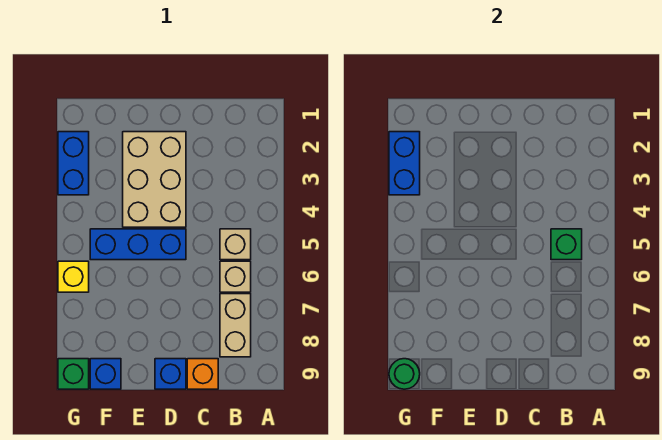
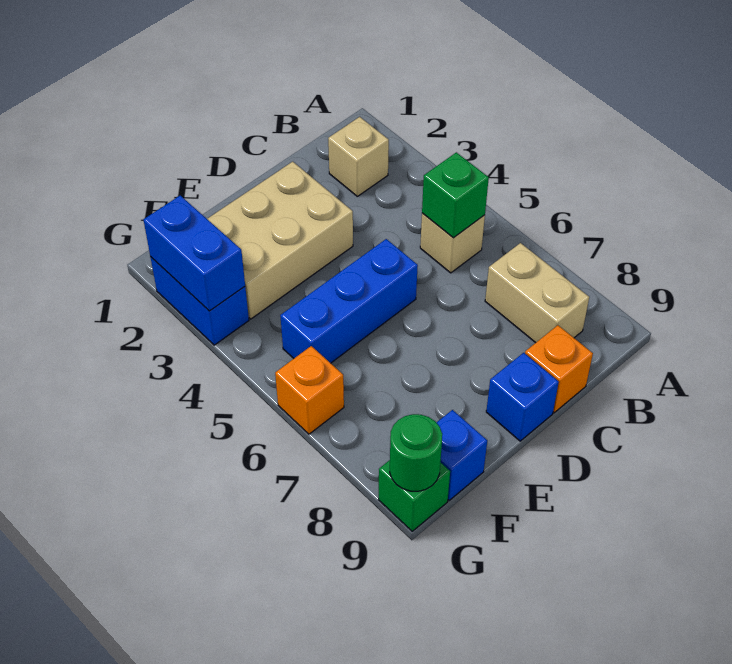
tan 1x1 brick [220,261,251,292] -> tan 1x1 brick moved to [328,117,389,196]
tan 2x3 brick [123,132,186,227] -> tan 2x3 brick turned to [207,162,353,319]
yellow 1x1 brick [58,261,89,292] -> orange 1x1 brick [275,346,344,434]

